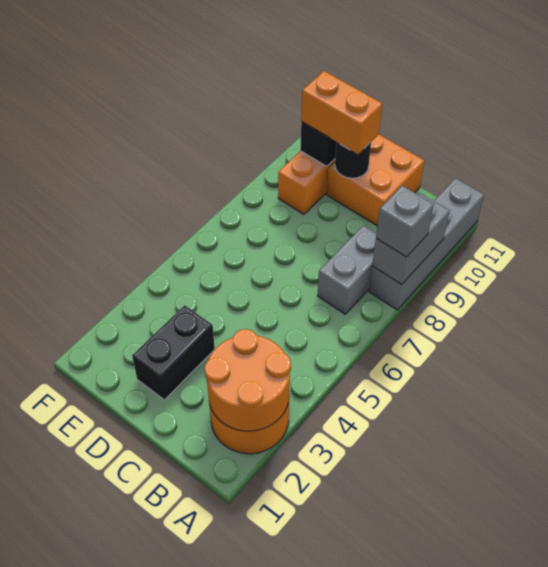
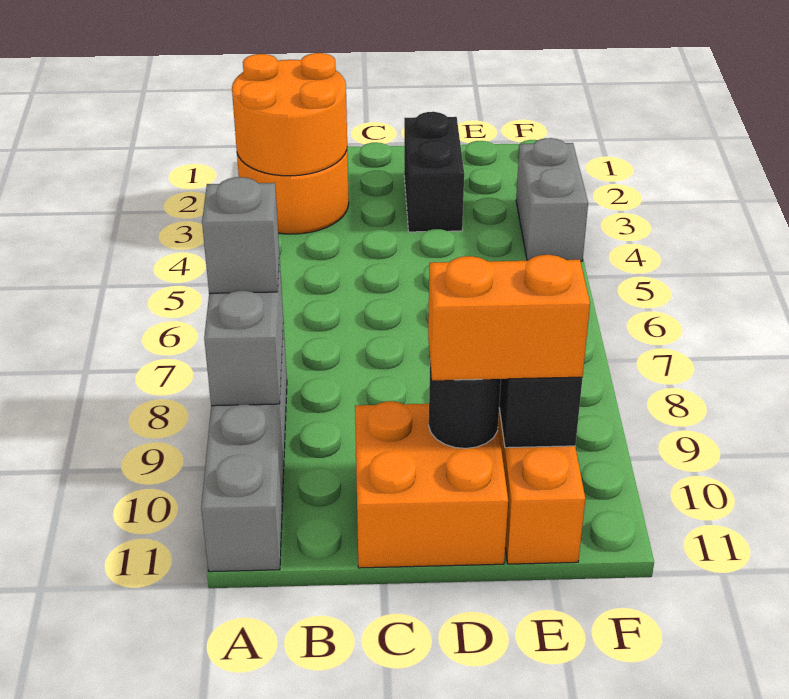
grey 1x2 brick [317,226,376,314] -> grey 1x2 brick moved to [516,138,588,261]

